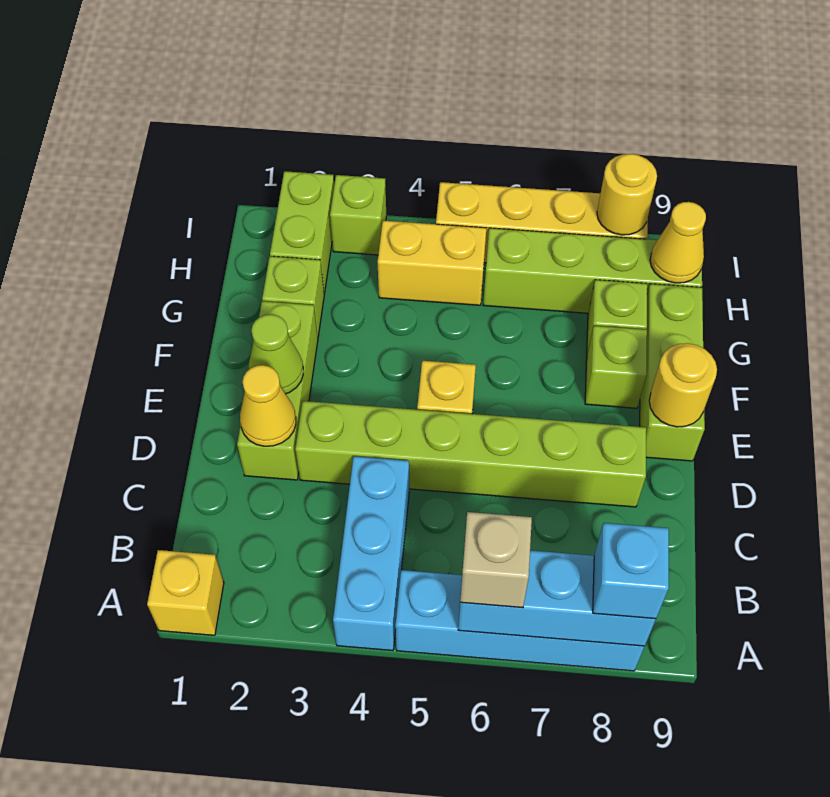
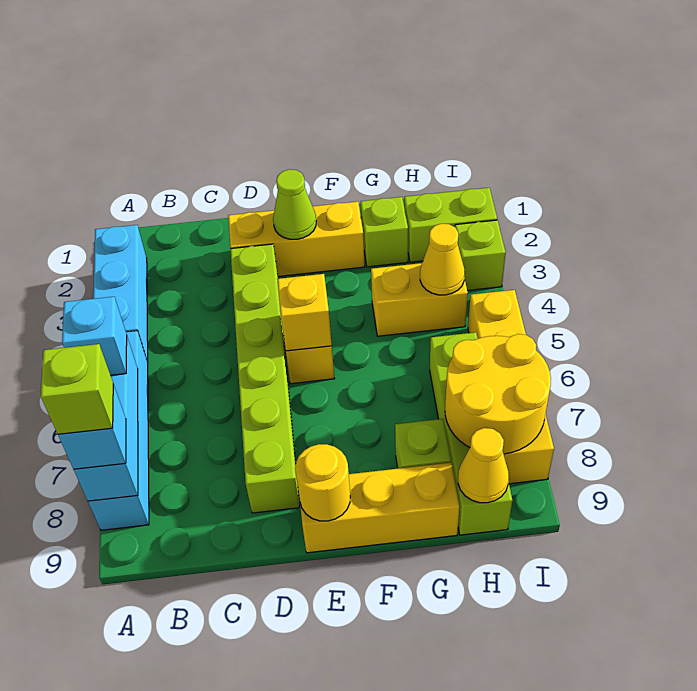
yellow 1x1 brick [147,550,224,635] -> yellow 1x1 brick moved to [277,274,332,351]
cyan 1x3 brick [333,456,409,650] -> cyan 1x3 brick turned to [93,225,148,362]
tan 1x1 brick [460,512,532,608] -> cyan 1x1 brick [62,297,127,375]
lime 1x3 brick [237,301,318,480] -> yellow 1x3 brick [228,202,365,276]
yellow 1x1 cone [240,365,296,446] -> yellow 1x1 cone moved to [420,224,465,295]
lime 1x3 brick [640,284,705,461] -> yellow 1x3 brick [300,463,460,553]
lime 1x1 brick [585,326,647,408] -> lime 1x1 brick moved to [41,344,113,434]
yellow 1x2 brick [378,220,486,305] -> yellow 1x2 brick turned to [371,263,468,336]
yellow 1x1 round brick [597,154,657,235] -> yellow 2x2 round brick [445,334,551,454]

